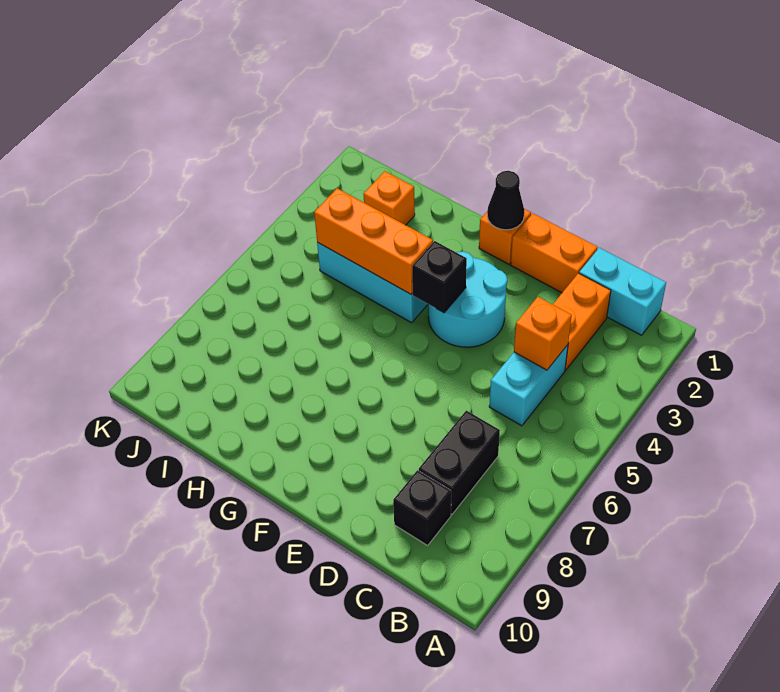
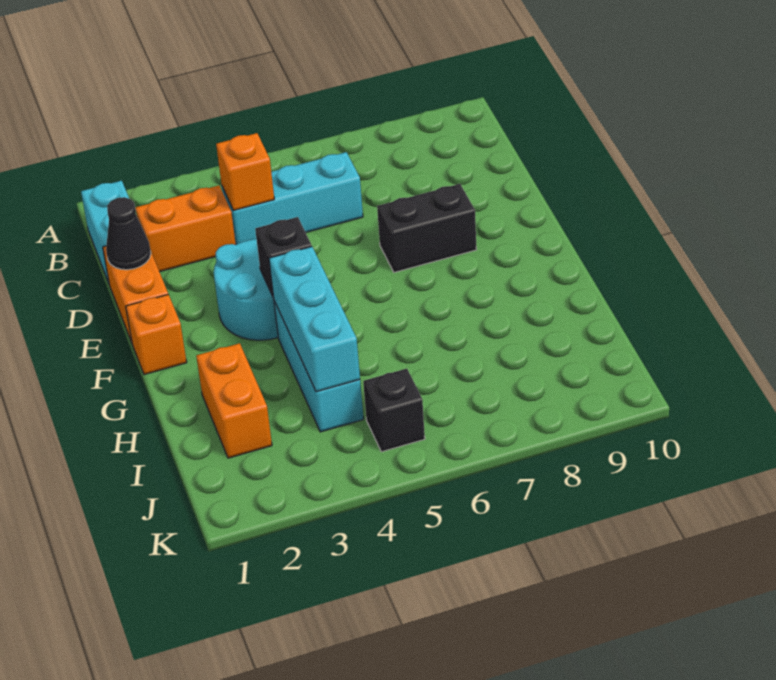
cyan 1x2 brick [489,345,568,426] -> cyan 1x3 brick [222,152,363,244]
black 1x2 brick [419,410,500,514] -> black 1x2 brick moved to [377,184,477,272]
black 1x1 brick [393,470,451,545] -> black 1x1 brick moved to [363,369,425,452]
black 1x1 cone [487,171,524,230] -> black 1x1 cone moved to [106,197,151,270]
orange 1x3 brick [314,188,433,294] -> cyan 1x3 brick [269,247,360,392]
orange 1x1 brick [364,171,415,225] -> orange 1x2 brick [196,343,272,458]

